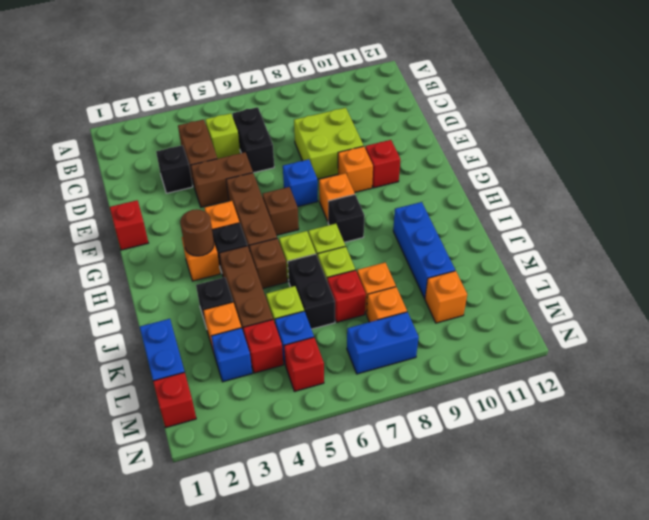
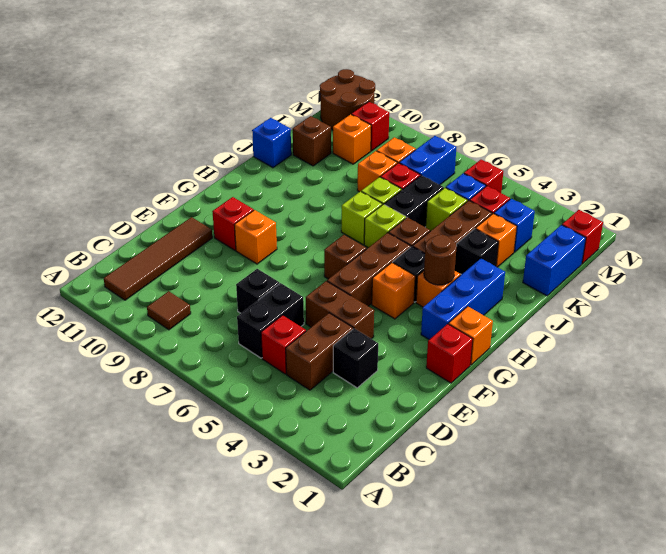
none -> brown 1x1 tile [147,291,191,330]
none -> brown 1x4 tile [104,217,212,300]
lime 1x1 brick [205,113,240,159] -> red 1x1 brick [261,315,306,374]
lime 2x2 brick [294,108,364,179] -> none
blue 1x1 brick [283,159,318,207] -> blue 1x1 brick moved to [252,118,291,168]
orange 1x1 brick [319,173,355,221] -> orange 1x1 brick moved to [449,306,493,365]
black 1x1 brick [328,195,365,242] -> black 1x1 brick moved to [236,269,280,313]
blue 1x3 brick [393,202,455,299] -> blue 1x3 brick moved to [421,259,505,340]
none -> brown 1x1 brick [293,116,331,166]
blue 1x2 brick [347,312,419,374] -> blue 1x2 brick turned to [399,136,456,185]
none -> red 1x1 brick [351,102,389,151]
none -> brown 2x2 round brick [320,69,375,130]

